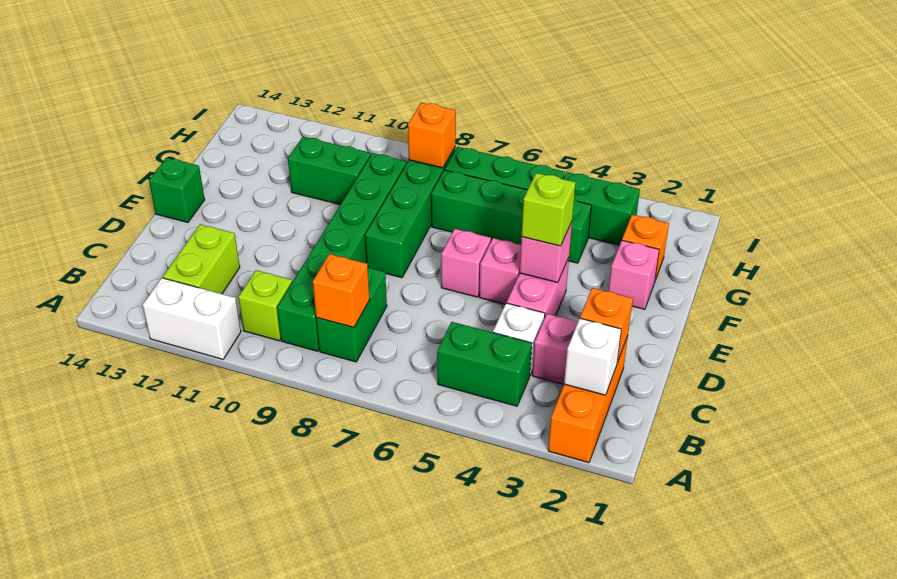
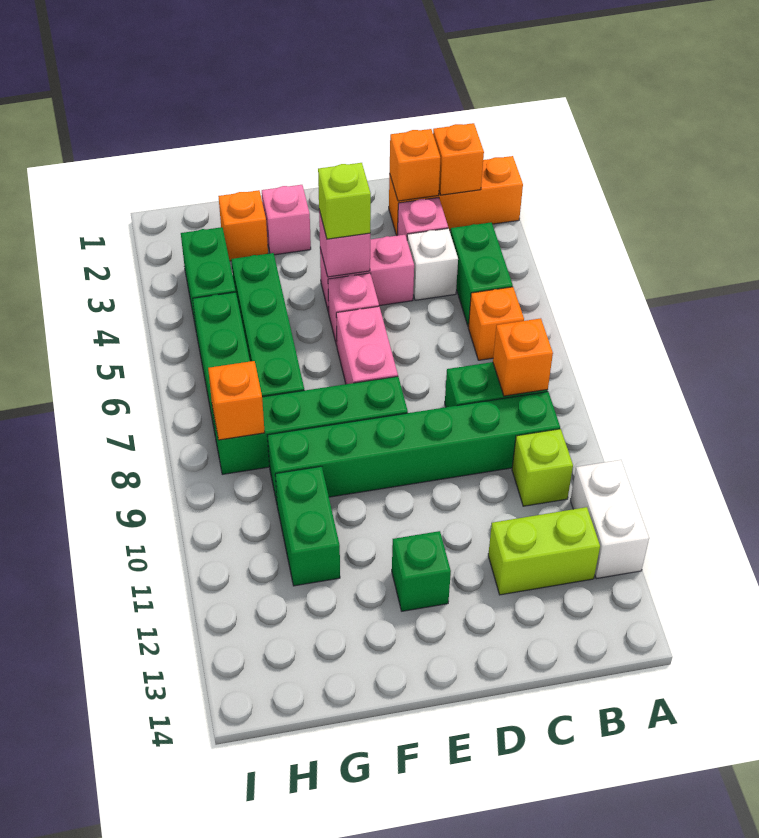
white 1x1 brick [564,318,621,395] -> orange 1x1 brick [433,123,484,195]
none -> orange 1x1 brick [468,287,524,360]
pink 1x1 brick [441,229,491,297] -> pink 1x2 brick [336,306,398,384]
green 1x1 brick [149,158,205,222] -> green 1x1 brick moved to [392,531,451,611]

